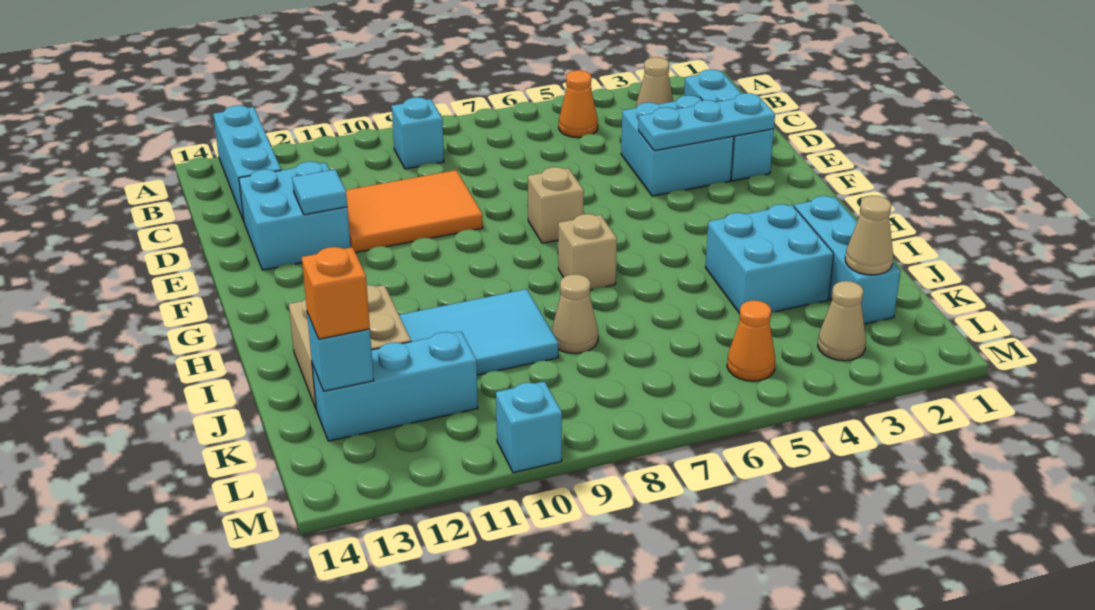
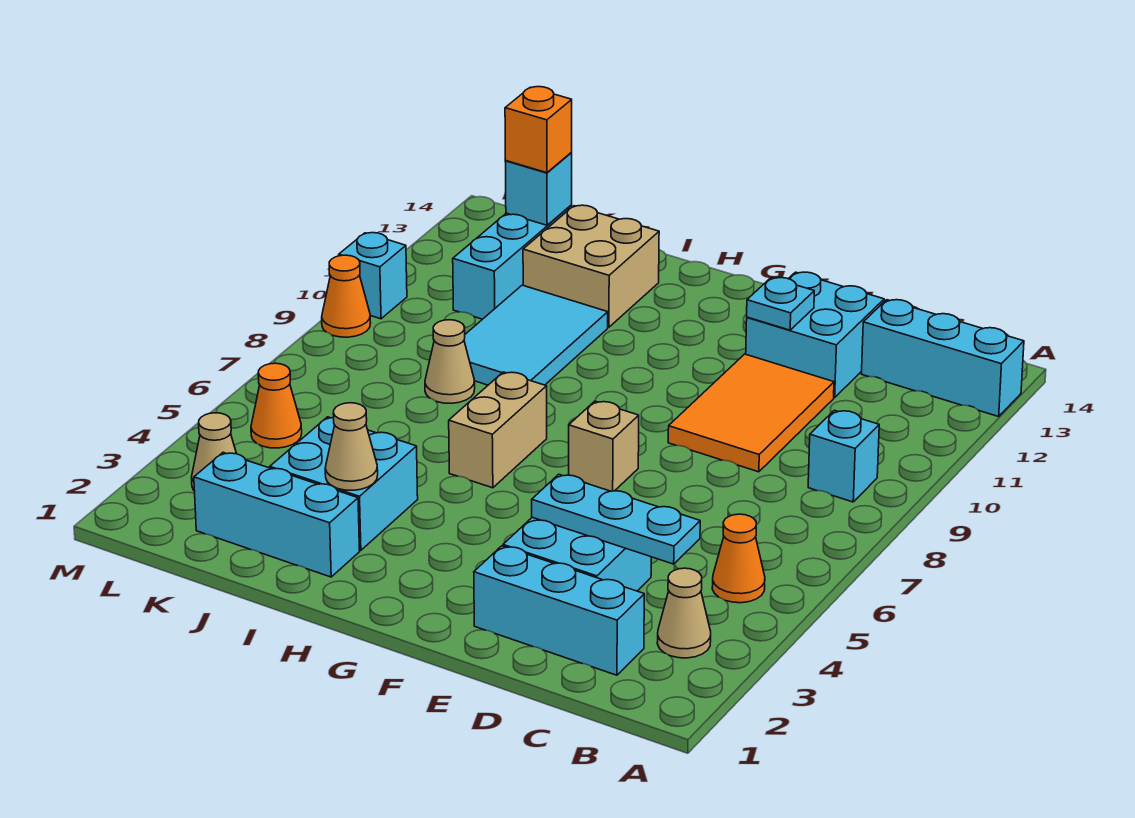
cyan 1x3 plate [638,93,775,151] -> cyan 1x3 plate turned to [532,474,700,564]
cyan 1x1 tile [292,169,347,215] -> cyan 1x1 plate [747,278,814,330]
tan 1x1 brick [558,214,617,290] -> tan 1x2 brick [449,372,547,488]
tan 1x1 cone [845,196,893,275] -> tan 1x1 cone moved to [325,403,378,490]
none -> orange 1x1 cone [322,255,370,337]

